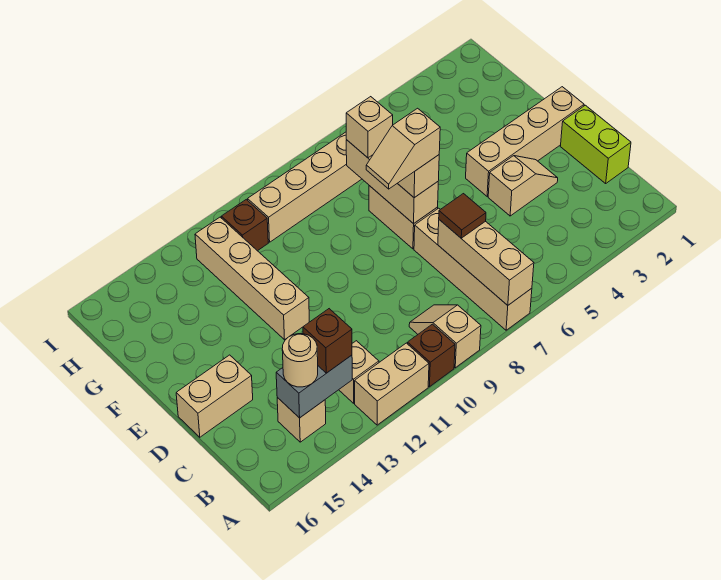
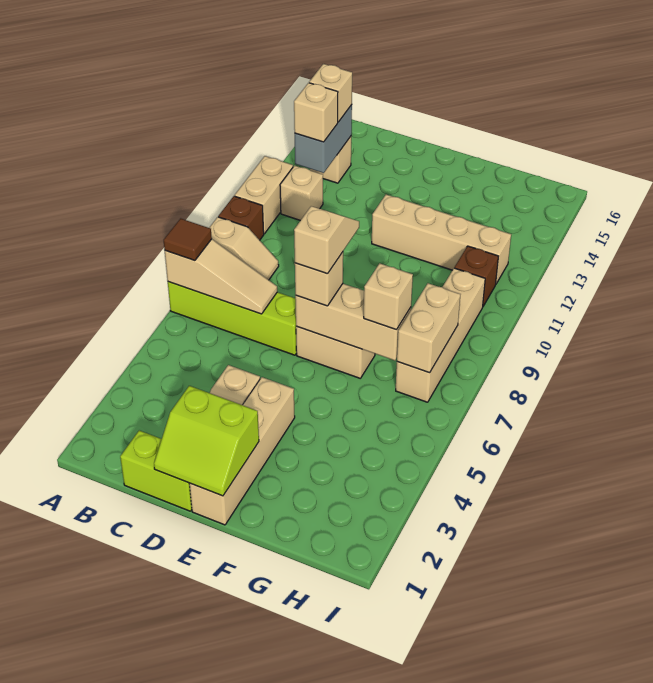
tan 1x4 brick [414,208,532,330] -> lime 1x4 brick [168,282,297,355]
tan 1x3 brick [438,220,534,305] -> tan 1x3 slope [165,239,277,314]
brown 1x1 brick [303,309,352,373] -> tan 1x1 brick [294,83,338,142]
tan 1x1 round brick [282,334,318,387] -> tan 1x1 brick [309,64,352,122]
brown 1x1 tile [439,194,486,238] -> brown 1x1 tile moved to [164,218,212,261]
none -> lime 2x2 slope [154,386,259,496]
tan 1x2 brick [176,355,253,437] -> tan 1x2 brick moved to [397,283,460,373]

